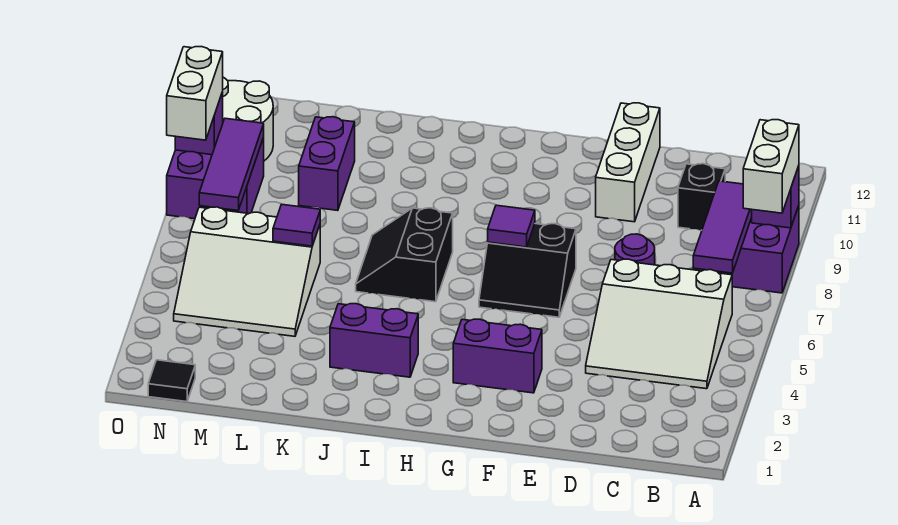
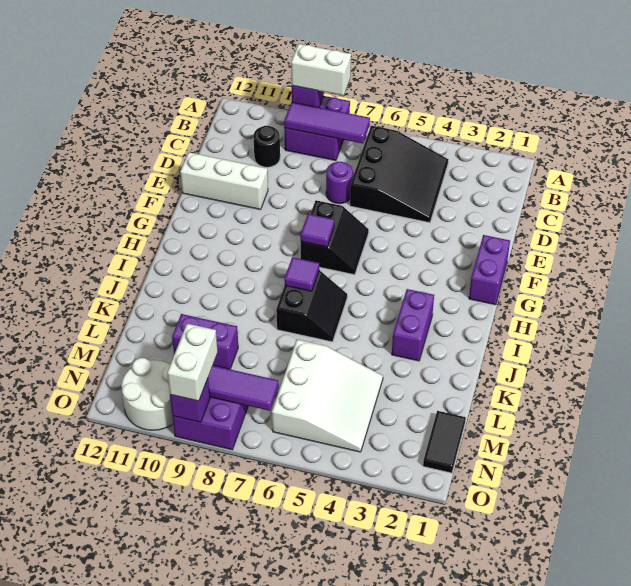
white 3x3 slope [586,259,732,389] -> black 3x3 slope [350,126,449,223]
black 1x1 brick [678,164,725,230] -> black 1x1 round brick [253,126,280,167]
purple 1x2 brick [453,319,542,393] -> purple 1x2 brick moved to [469,235,510,305]
black 2x2 slope [356,208,453,302] -> black 2x2 slope turned to [276,270,347,342]
purple 1x1 tile [273,204,320,246] -> purple 1x1 tile moved to [284,257,319,291]
black 1x1 tile [148,360,195,402] -> black 1x2 tile [423,411,466,473]
white 1x2 brick [167,47,223,140] -> white 1x2 brick turned to [167,324,218,401]

